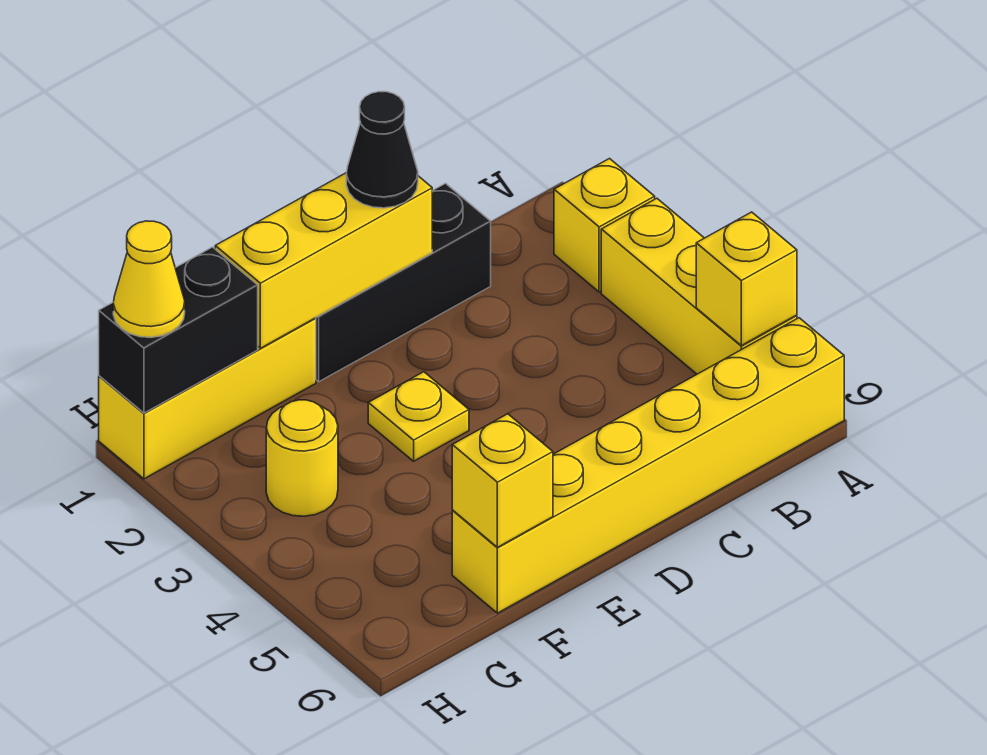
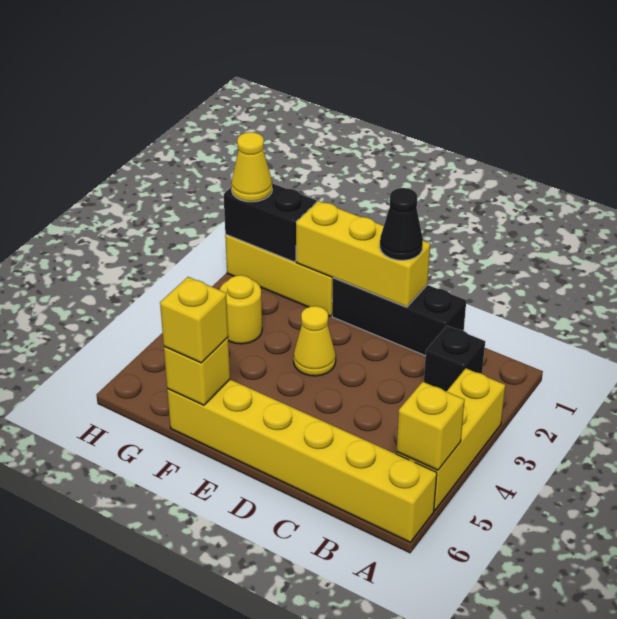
yellow 1x1 brick [554,159,655,292] -> yellow 1x1 brick moved to [160,277,228,363]
none -> black 1x1 brick [424,326,485,391]
yellow 1x1 plate [368,372,469,461] -> yellow 1x1 cone [294,306,336,376]

